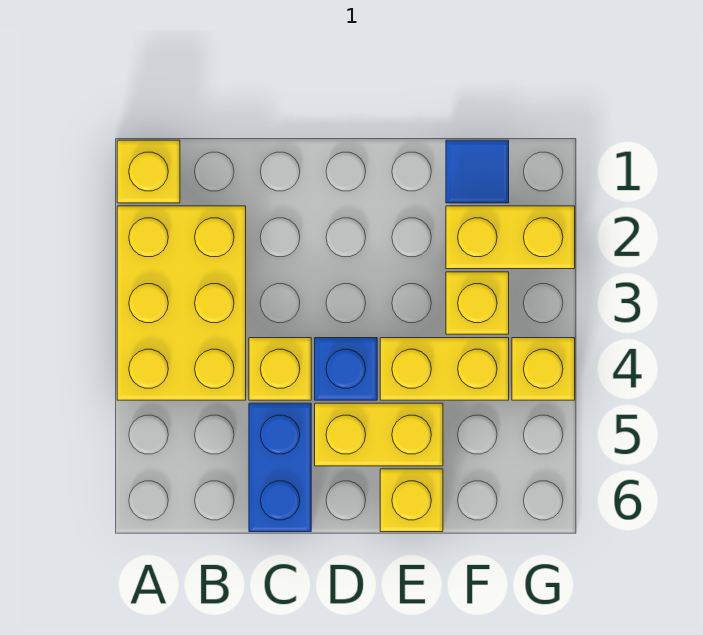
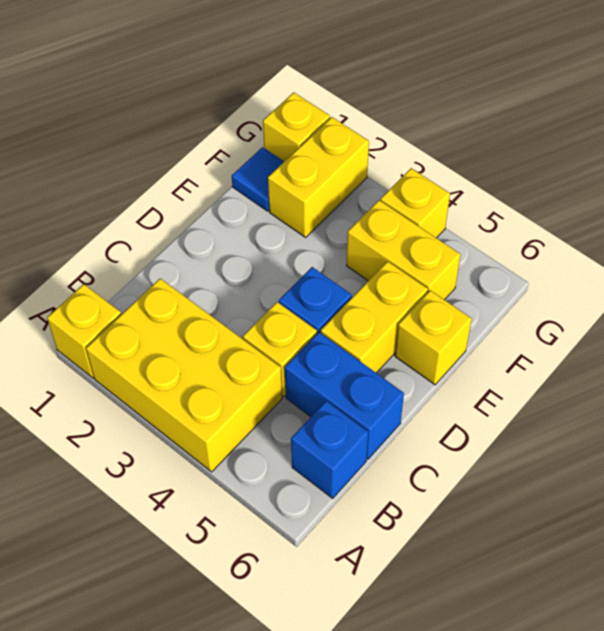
none -> blue 1x1 brick [291,401,368,498]
yellow 1x2 brick [380,338,509,400] -> yellow 1x2 brick turned to [347,200,461,300]
yellow 1x1 brick [446,272,509,334] -> yellow 1x1 brick moved to [263,92,330,161]

